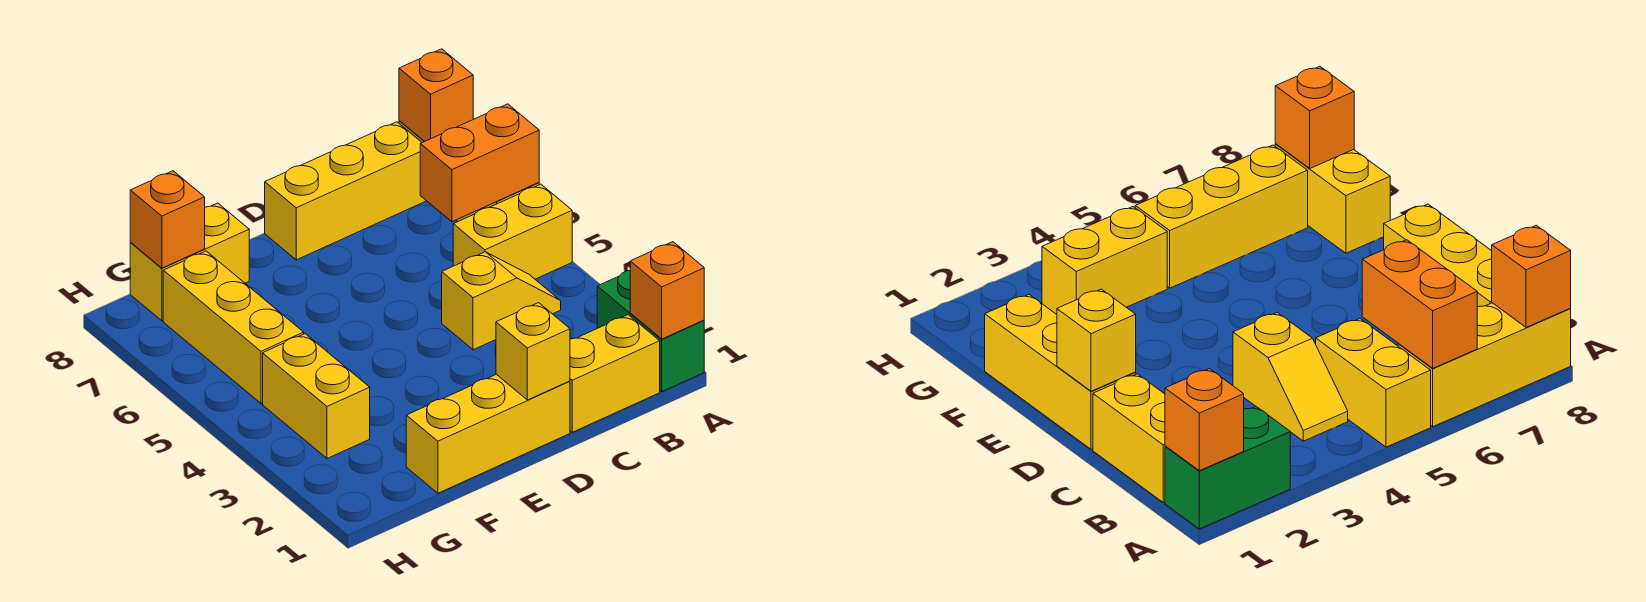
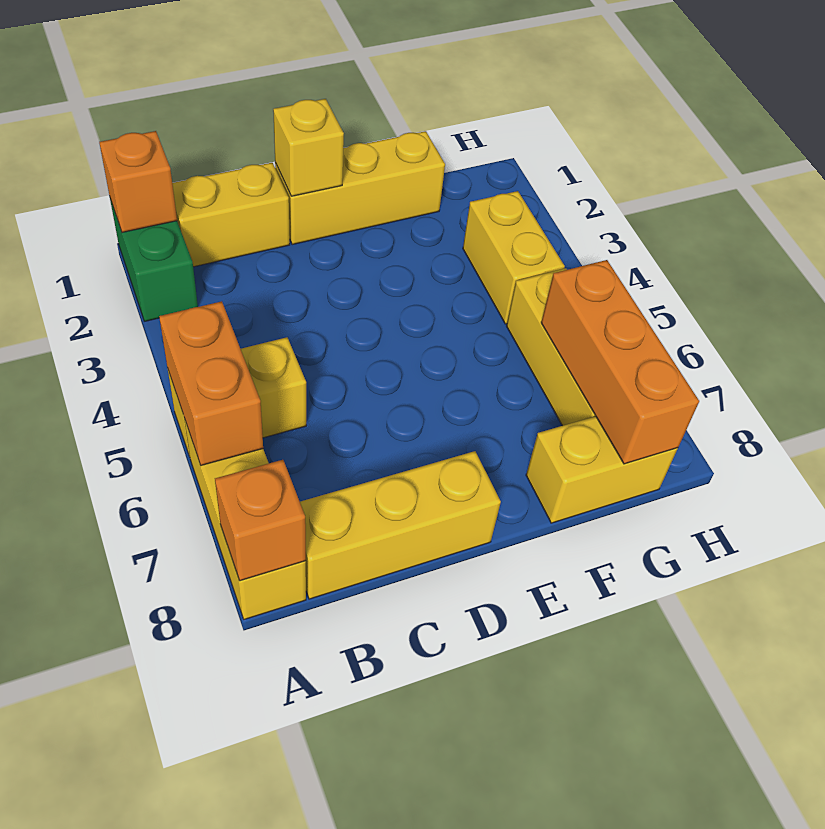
orange 1x2 brick [420,104,539,222] -> orange 1x2 brick turned to [159,301,263,465]
yellow 1x2 slope [442,252,561,350] -> none
orange 1x1 brick [130,171,205,268] -> orange 1x3 brick [541,260,699,464]

